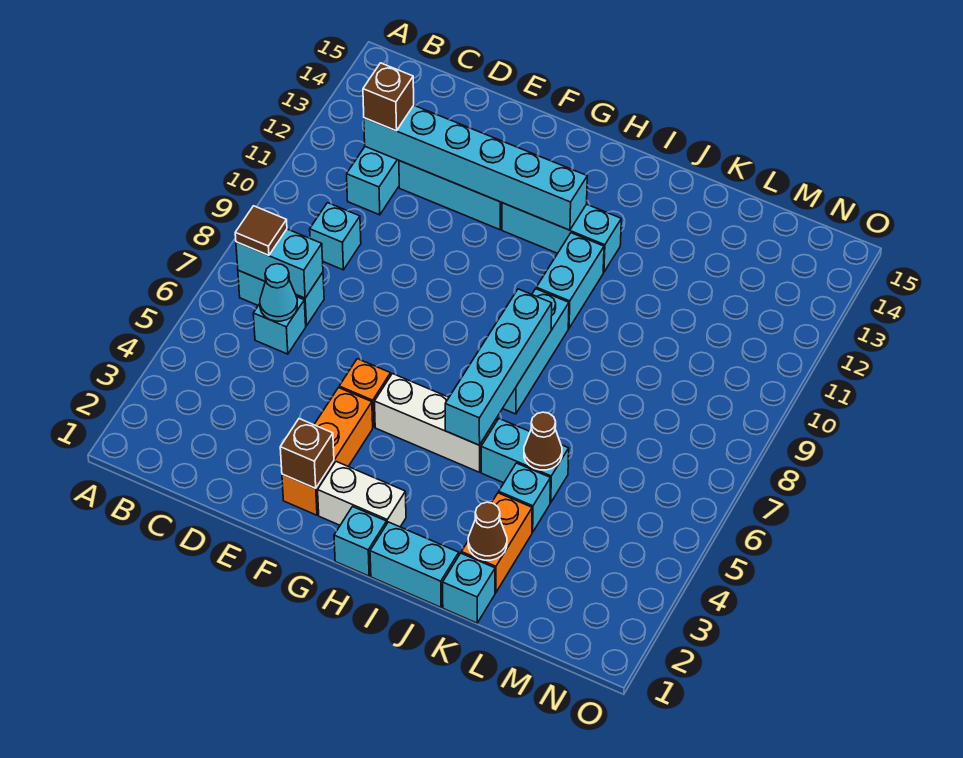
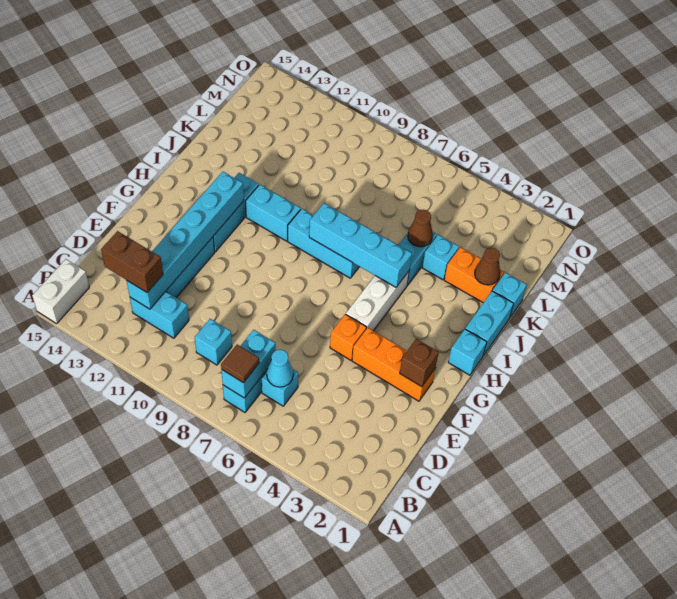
brown 1x1 brick [363,63,414,131] -> brown 1x2 brick [101,231,163,292]
white 1x2 brick [318,462,406,527] -> white 1x2 brick moved to [32,259,89,324]

